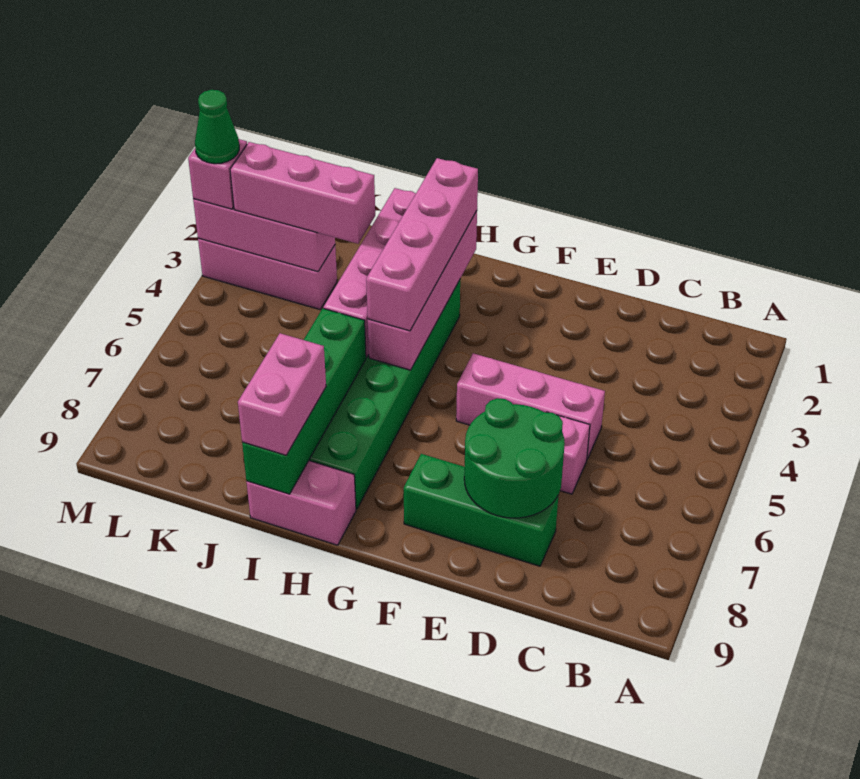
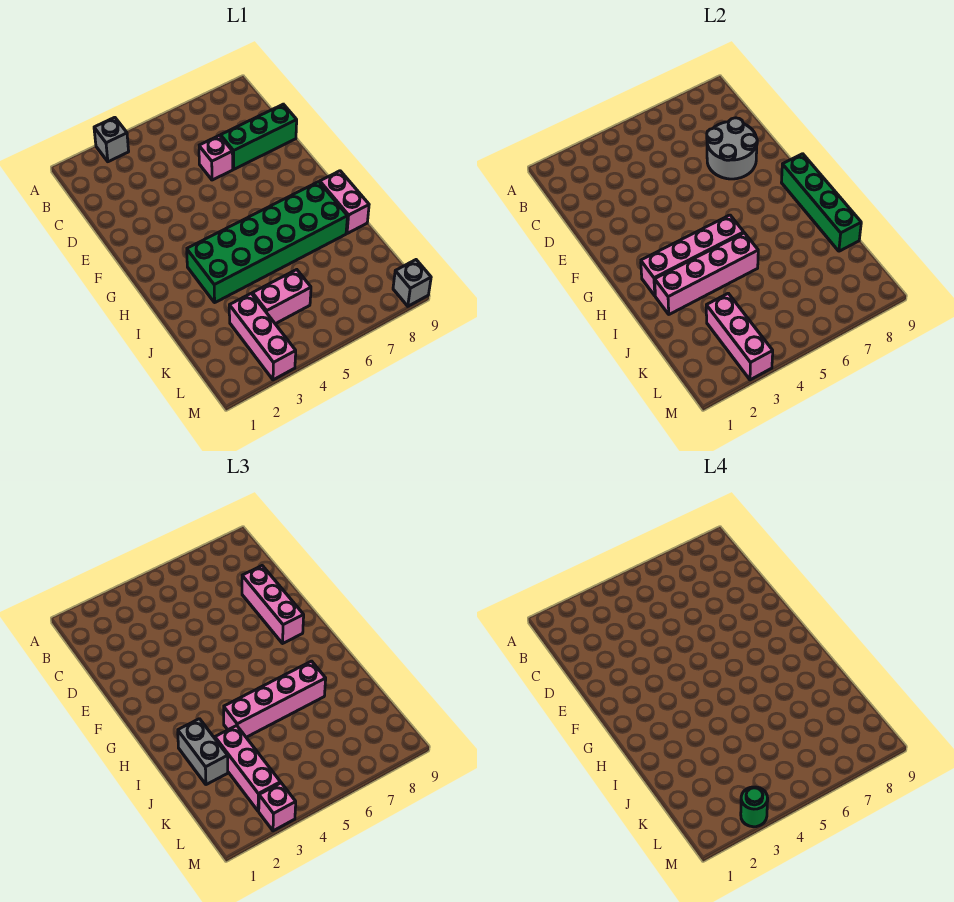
none -> grey 1x1 brick [94,117,129,162]
pink 1x3 brick [456,353,605,459] -> pink 1x3 brick moved to [242,566,304,643]
green 2x2 round brick [464,398,565,518] -> grey 2x2 round brick [707,118,757,179]
green 1x3 brick [403,454,558,566] -> green 1x3 brick turned to [221,104,297,169]
pink 1x4 brick [366,158,478,331] -> pink 1x4 brick moved to [224,661,326,737]
none -> grey 1x2 brick [178,719,228,785]
green 1x4 brick [242,308,366,494] -> green 1x4 brick turned to [782,154,861,251]
pink 1x2 brick [238,333,326,455] -> pink 1x2 brick moved to [252,270,311,324]
green 1x1 cone [195,90,239,164] -> green 1x1 round brick [741,787,768,827]
none -> grey 1x1 brick [393,260,431,306]

